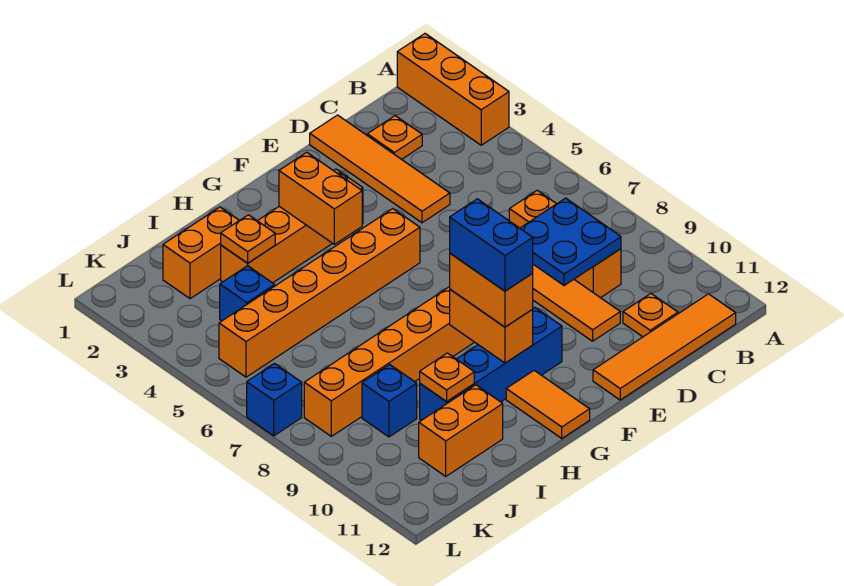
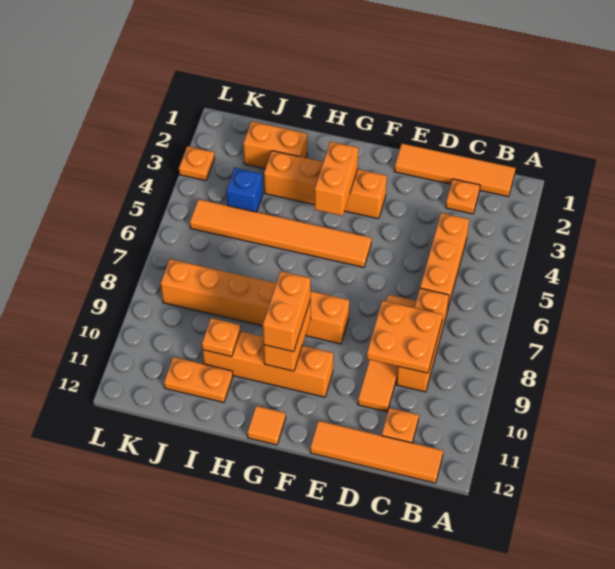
orange 1x3 brick [397,34,509,145] -> orange 1x3 brick moved to [420,213,469,311]
blue 2x2 plate [520,198,621,286] -> orange 2x2 plate [367,301,443,373]
orange 1x4 tile [310,115,450,223] -> orange 1x4 tile turned to [394,144,515,197]
orange 1x6 brick [219,209,420,377] -> orange 1x6 tile [190,199,372,267]
blue 1x4 brick [420,308,562,420] -> orange 1x4 brick [202,331,333,397]
blue 1x2 brick [450,199,533,291] -> none
orange 1x2 tile [506,370,590,438] -> orange 1x1 tile [247,406,286,445]
orange 1x1 plate [221,215,275,263] -> orange 1x1 plate moved to [179,146,214,181]
orange 1x2 brick [419,385,503,476] -> orange 1x2 plate [164,357,233,402]
blue 1x1 brick [362,365,417,437] -> none
blue 1x1 brick [247,364,302,436] -> none

